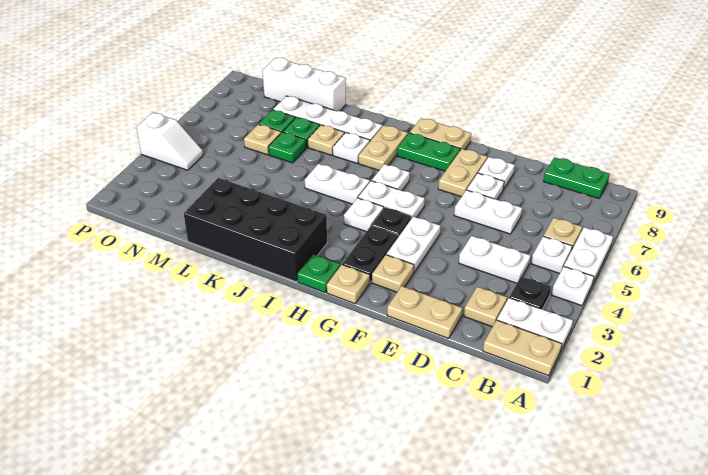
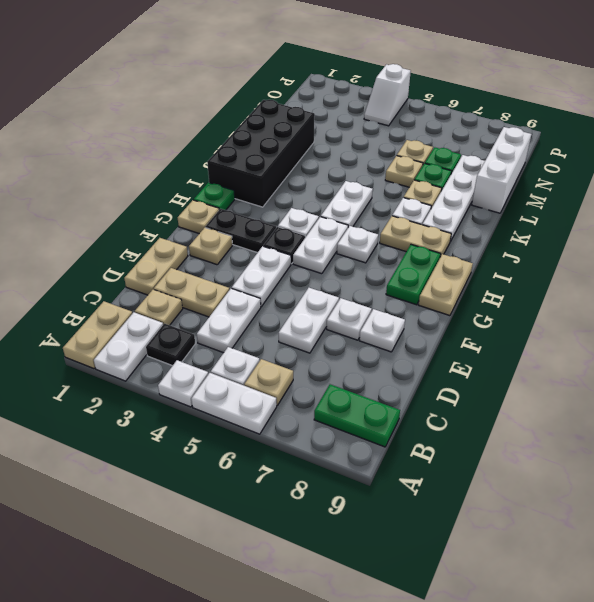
green 1x2 plate [543,157,610,198] -> green 1x2 plate turned to [314,384,400,447]
white 1x2 plate [386,216,440,272] -> white 1x2 plate turned to [232,246,291,307]
tan 1x2 plate [438,149,487,197] -> tan 1x2 plate moved to [154,268,229,317]
green 1x1 plate [269,132,306,163] -> tan 1x1 plate [385,156,423,187]

